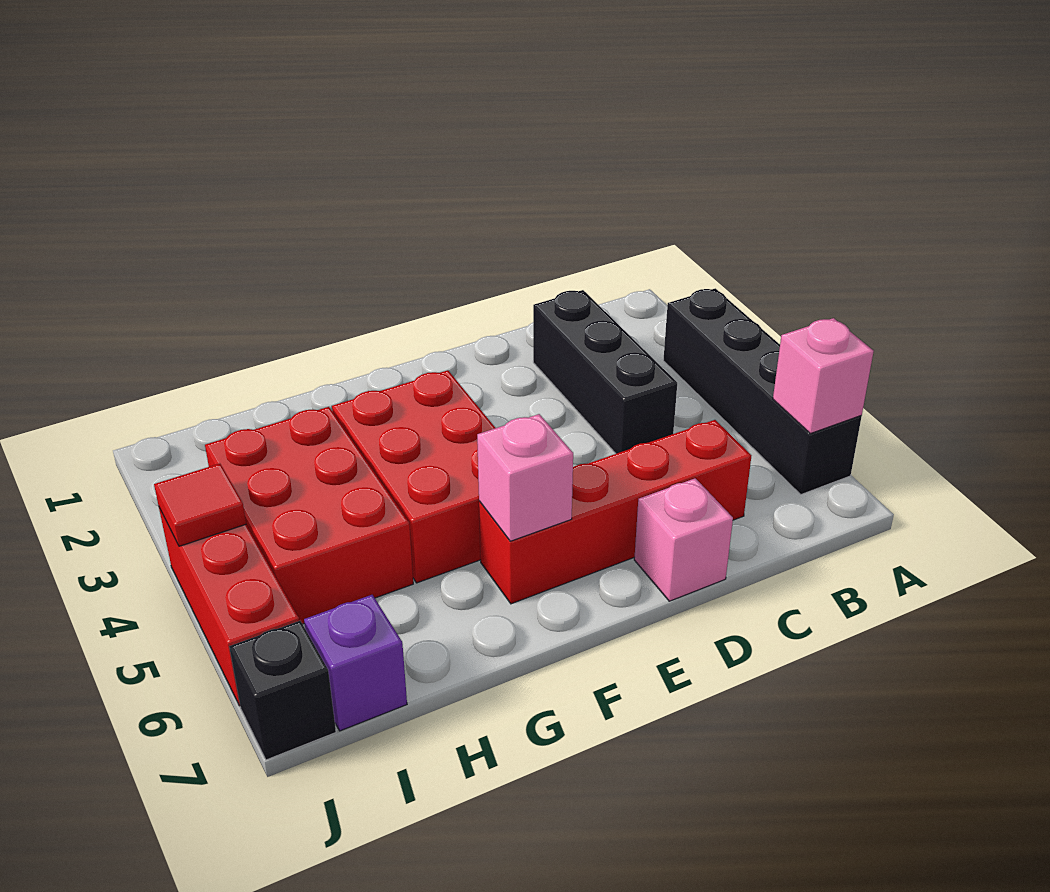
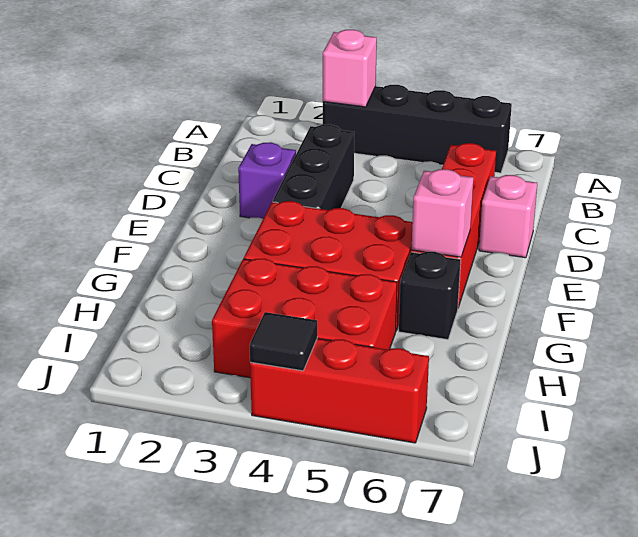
pink 1x1 brick [773,318,874,434] -> pink 1x1 brick moved to [323,30,377,107]
black 1x3 brick [533,290,677,454] -> black 1x3 brick turned to [273,124,354,210]
purple 1x1 brick [304,595,407,731] -> purple 1x1 brick moved to [238,142,296,219]
red 1x1 tile [154,464,246,546] -> black 1x1 tile [250,312,317,371]
black 1x1 brick [229,621,336,760] -> black 1x1 brick moved to [399,252,461,340]

